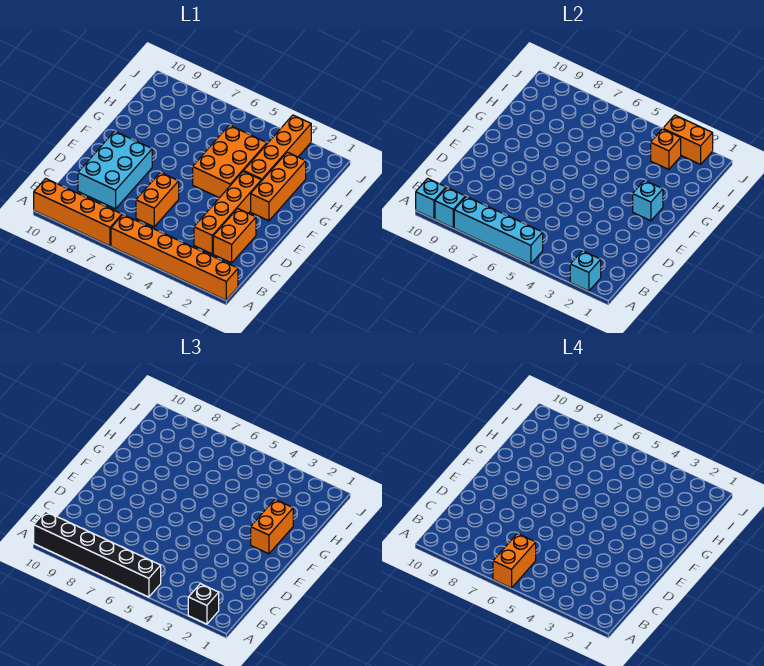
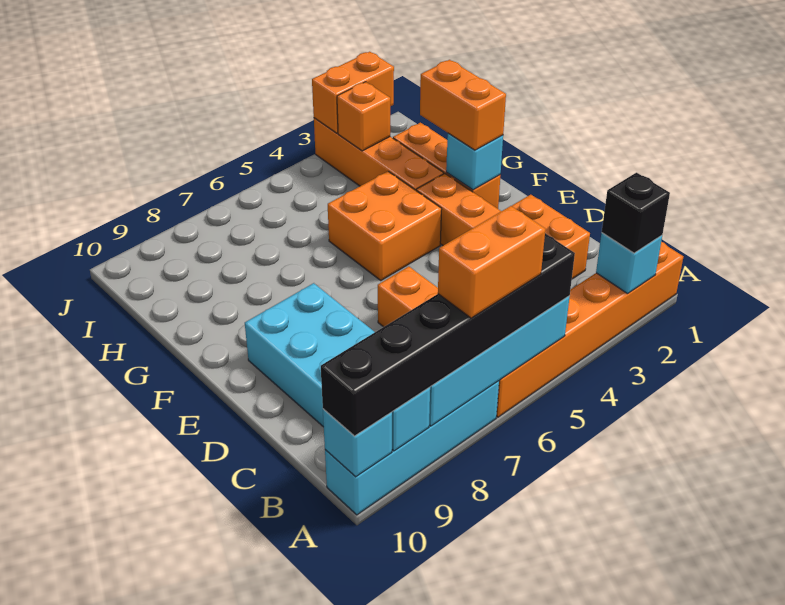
orange 1x2 brick [493,534,536,588] -> orange 1x2 brick turned to [438,206,545,318]
orange 1x4 brick [34,178,122,246] -> cyan 1x4 brick [325,381,499,515]
orange 2x3 brick [193,125,267,198] -> orange 2x2 brick [328,171,442,280]

